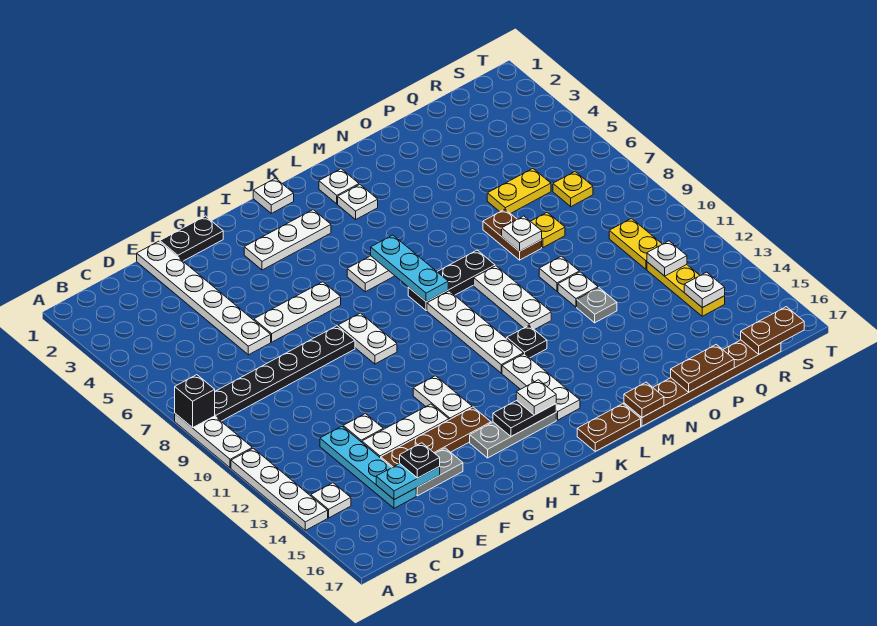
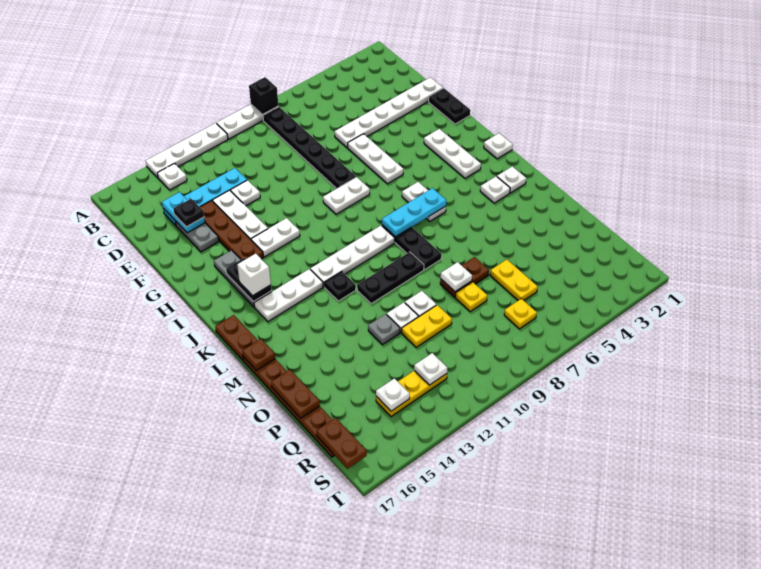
white 1x1 plate [516,380,556,415] -> white 1x1 brick [237,254,271,296]
white 1x3 plate [474,266,551,330] -> black 1x3 plate [357,252,424,304]
yellow 1x2 plate [609,219,662,269] -> yellow 1x2 plate moved to [402,305,452,347]

